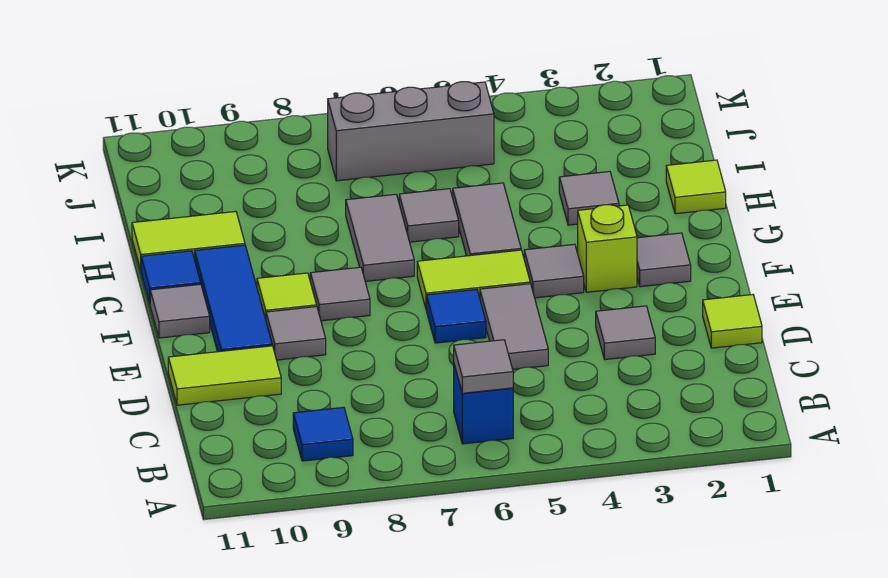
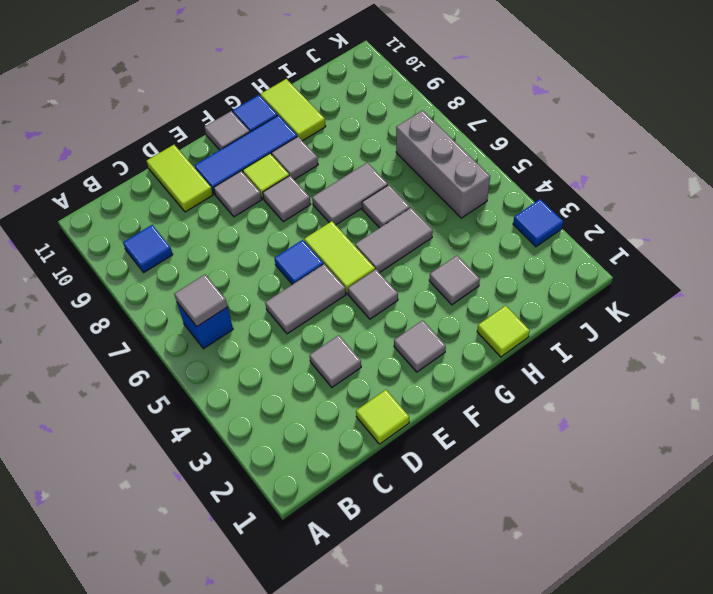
lime 1x1 brick [578,205,637,292] -> none
none -> grey 1x1 tile [272,137,318,180]
none -> blue 1x1 tile [513,199,563,247]

